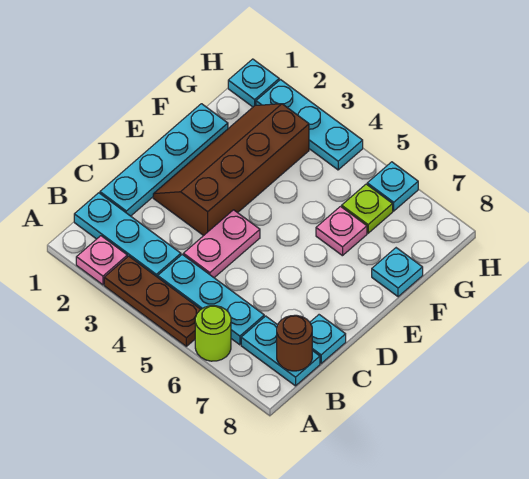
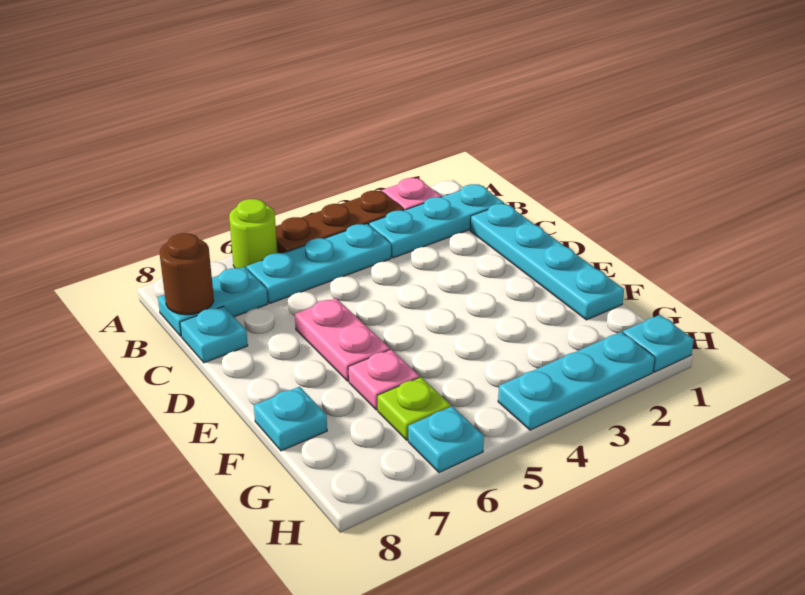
pink 1x2 plate [183,210,260,278] -> pink 1x2 plate moved to [295,298,390,381]
brown 2x4 slope [153,104,309,236] -> none

